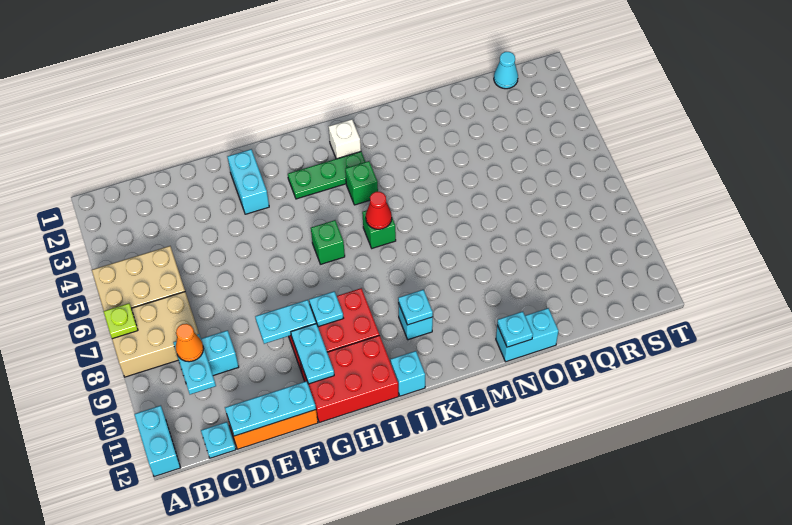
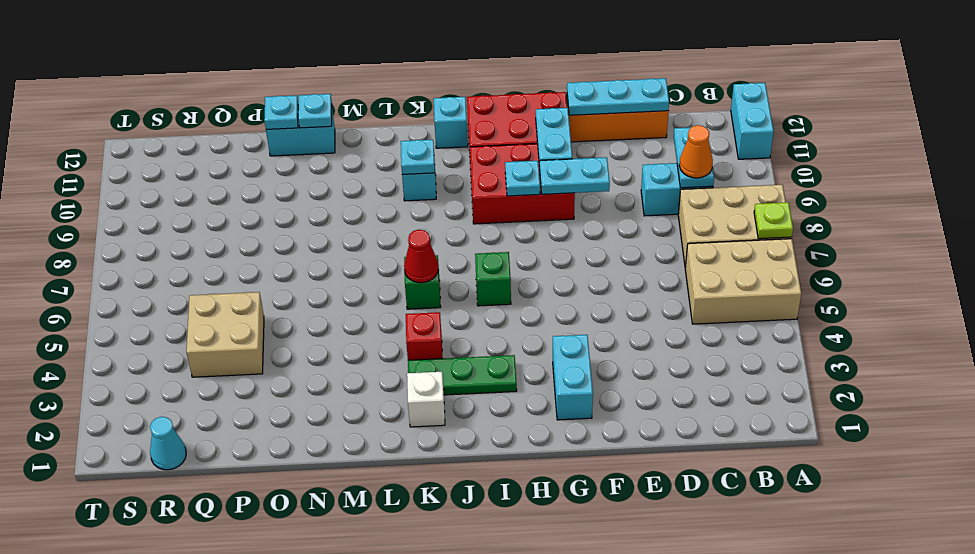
cyan 1x1 plate [201,422,236,458] -> cyan 1x1 plate moved to [264,95,298,129]
green 1x1 brick [345,161,378,205] -> red 1x1 brick [406,312,442,360]
none -> tan 2x2 brick [186,292,264,377]

